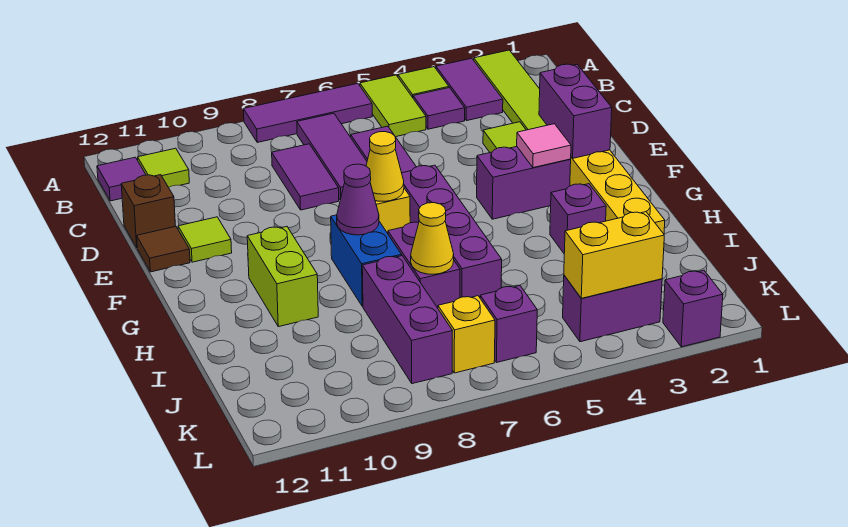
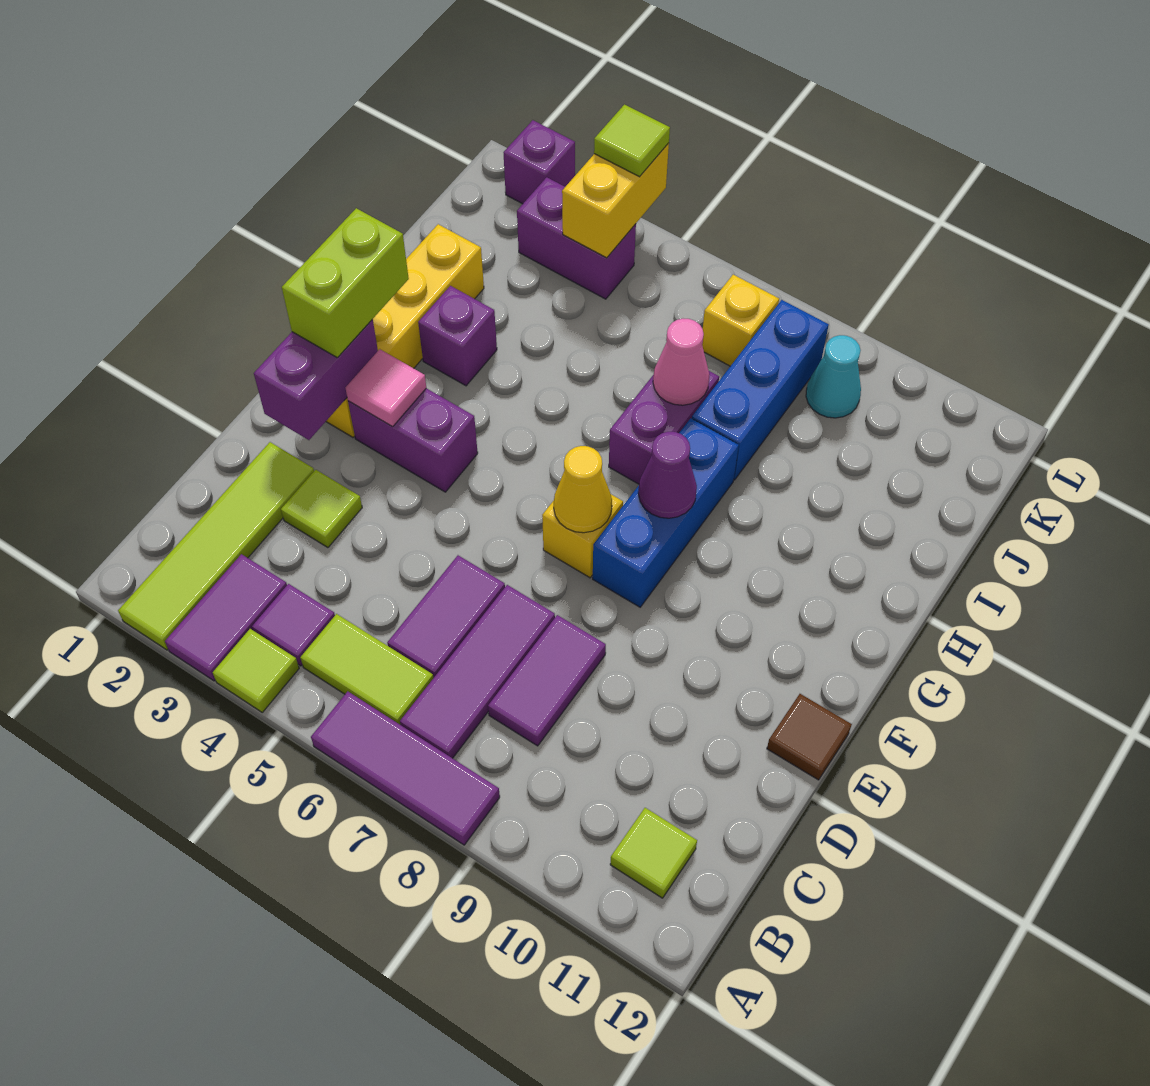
lime 1x2 tile [360,75,426,137] -> lime 1x2 tile turned to [300,614,433,724]
purple 1x1 tile [97,157,146,201] -> none
brown 1x1 brick [121,175,175,247] -> none
lime 1x1 tile [178,217,232,262] -> lime 1x1 tile moved to [594,105,670,177]
purple 1x4 brick [402,165,502,298] -> none
blue 1x2 brick [331,215,402,306] -> blue 1x3 brick [593,418,739,607]
lime 1x2 brick [247,227,318,327] -> lime 1x2 brick moved to [282,208,409,357]
yellow 1x1 cone [411,203,454,274] -> pink 1x1 cone [653,319,710,405]
purple 1x3 brick [362,256,452,384] -> blue 1x3 brick [692,300,829,480]
yellow 1x2 brick [564,212,664,298] -> yellow 1x2 brick turned to [562,143,669,258]
purple 1x1 brick [480,286,537,363] -> none
none -> cyan 1x1 cone [806,335,861,418]

